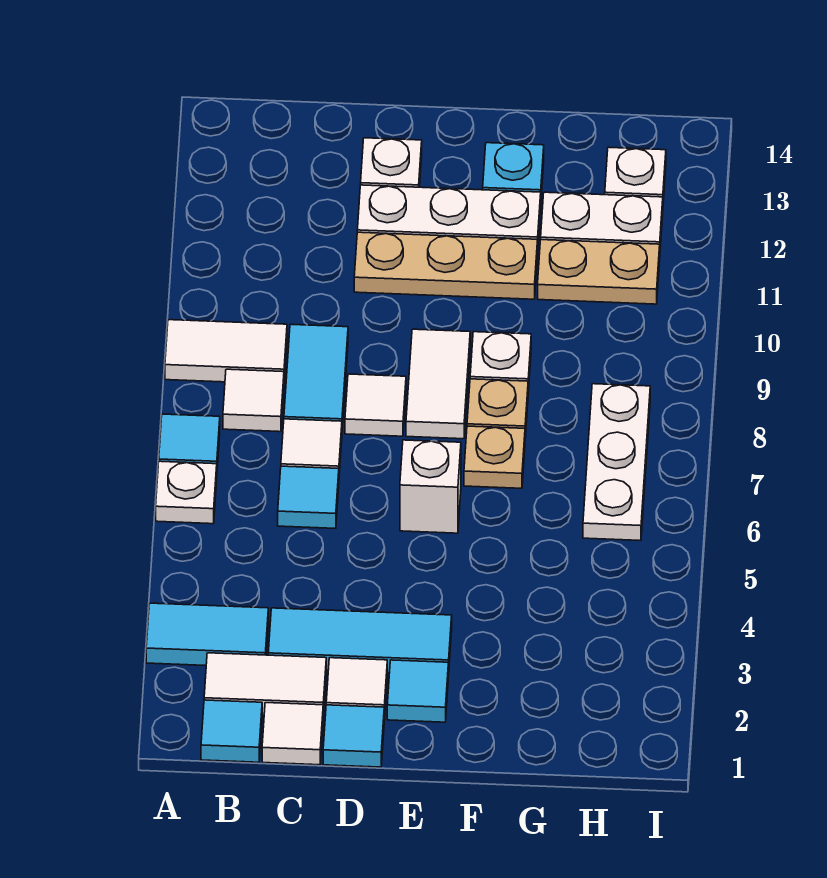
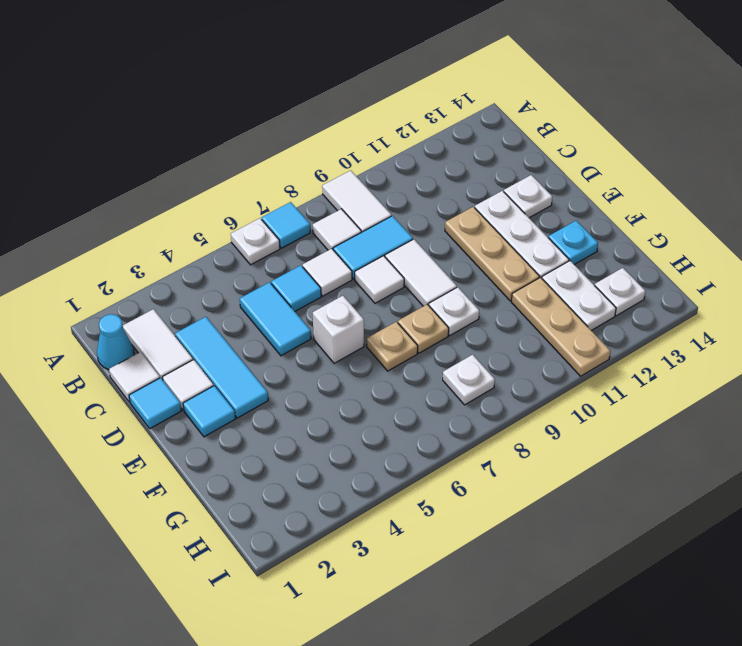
cyan 1x2 tile [146,603,268,666] -> cyan 1x2 tile moved to [240,282,311,356]
cyan 1x1 tile [201,700,262,762] -> cyan 1x1 cone [97,314,134,370]
white 1x2 tile [406,329,470,439] -> white 1x2 tile turned to [385,239,457,306]
tan 1x2 plate [538,240,660,304] -> tan 1x3 plate [511,277,610,376]
white 1x3 plate [583,384,650,541] -> white 1x1 plate [443,355,495,405]

